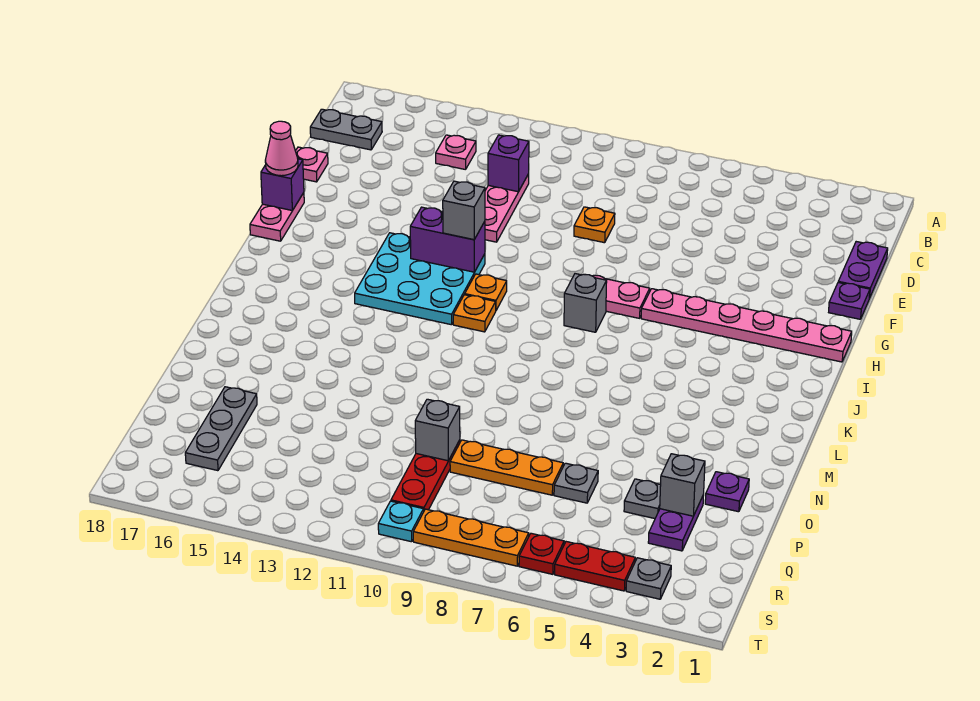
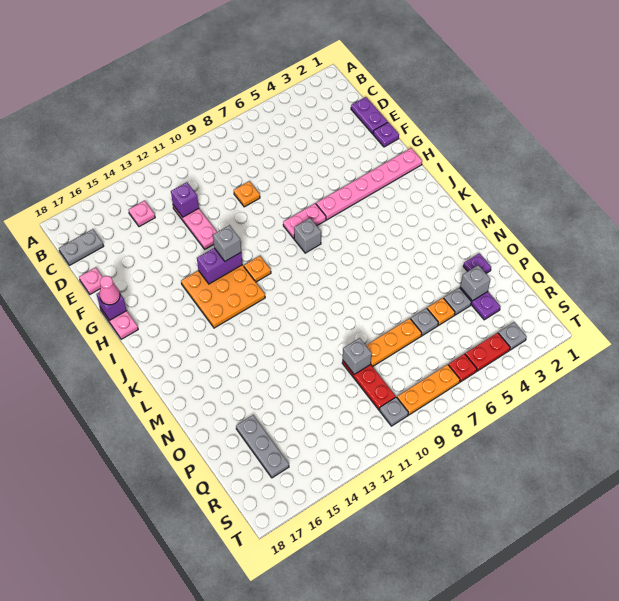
cyan 3x3 plate [355,233,485,325] -> orange 3x3 plate [181,265,265,328]
orange 1x1 plate [453,295,496,332] -> orange 1x1 plate moved to [427,298,455,325]
cyan 1x1 plate [378,501,424,542] -> grey 1x1 plate [379,397,408,426]

